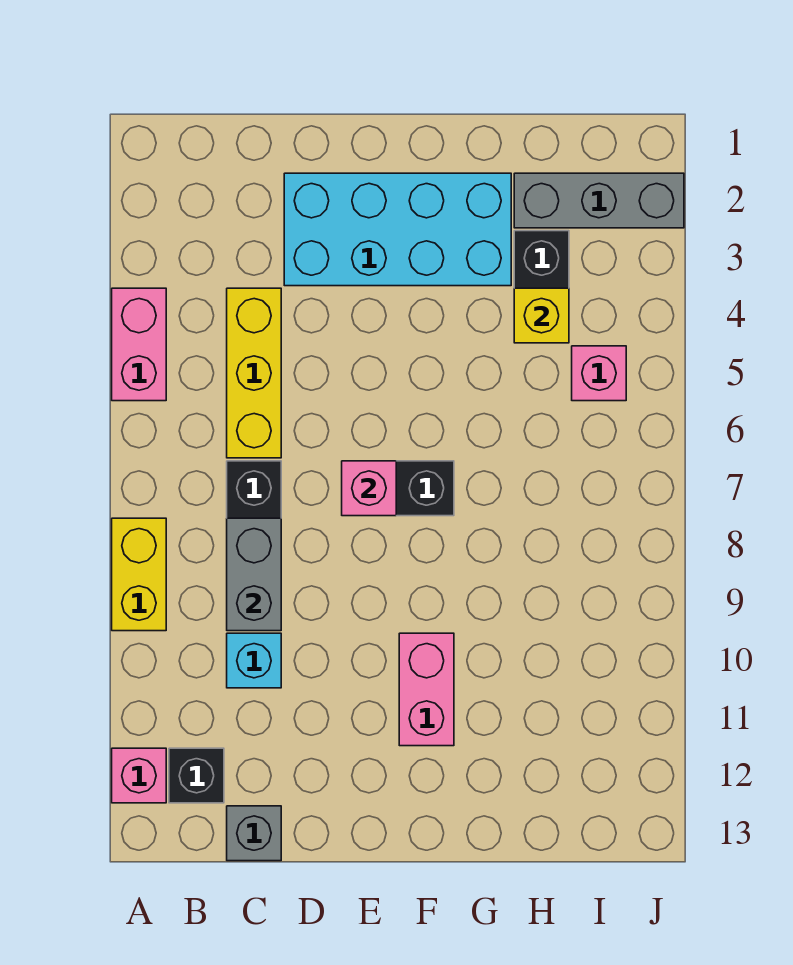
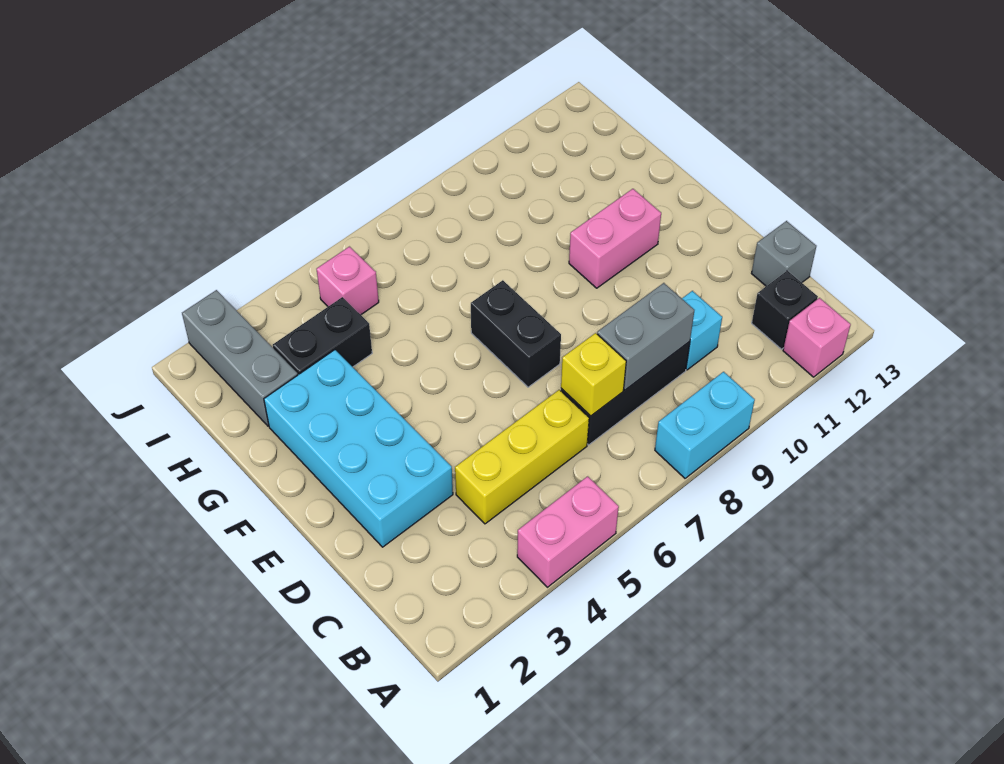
yellow 1x2 brick [112,518,166,631] -> cyan 1x2 brick [655,372,755,478]
pink 1x1 brick [342,461,396,516] -> none
yellow 1x1 brick [514,288,569,343] -> yellow 1x1 brick moved to [561,333,626,416]

